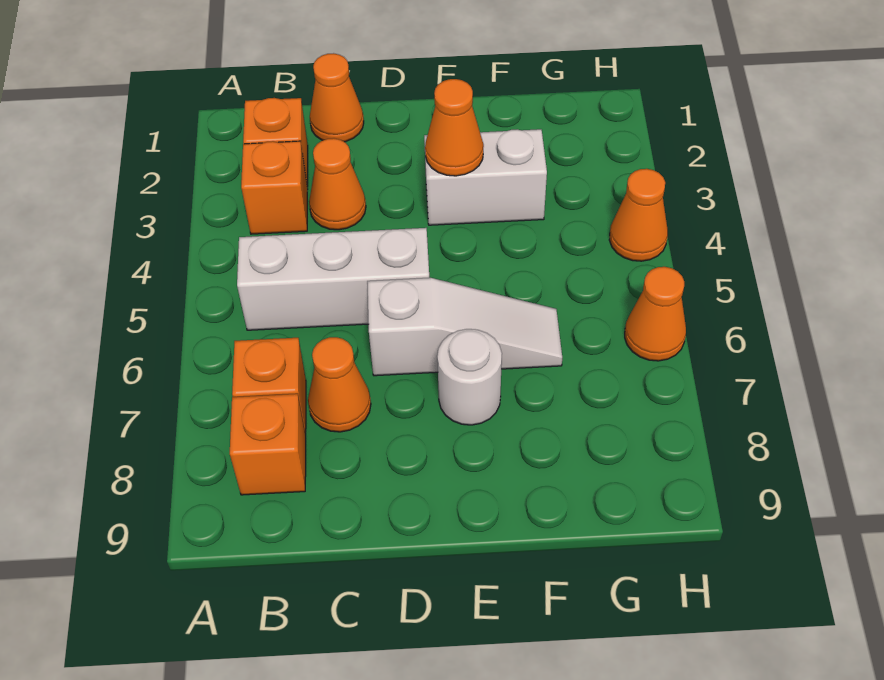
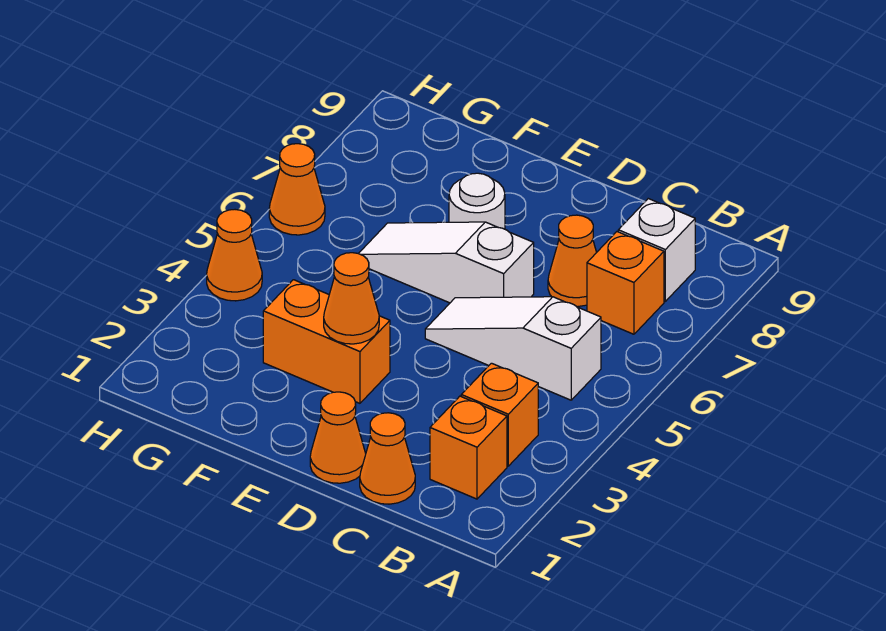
white 1x3 brick [237,228,429,330] -> white 1x3 slope [425,297,601,400]
orange 1x1 brick [230,394,306,495] -> white 1x1 brick [618,199,695,301]
orange 1x1 cone [309,138,366,230] -> orange 1x1 cone moved to [310,392,366,483]
white 1x2 brick [424,129,547,225] -> orange 1x2 brick [263,280,390,403]

